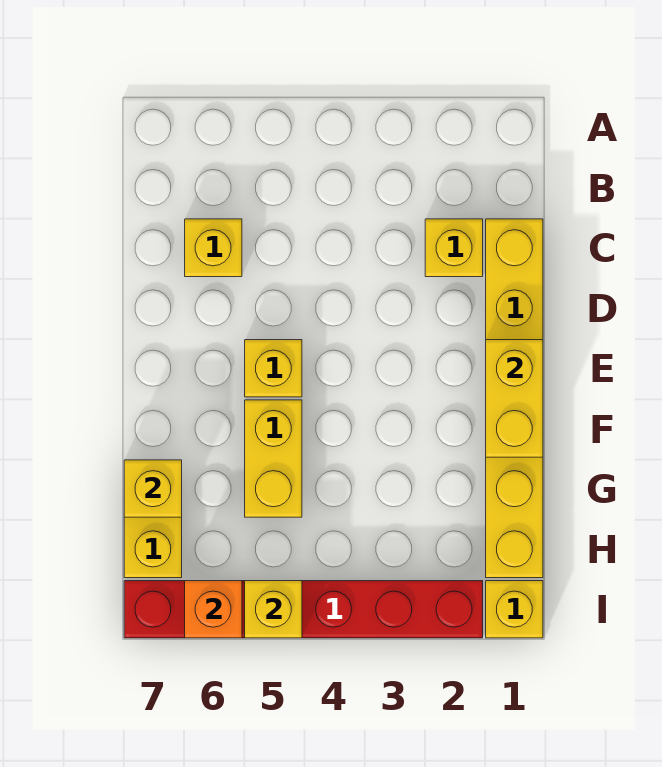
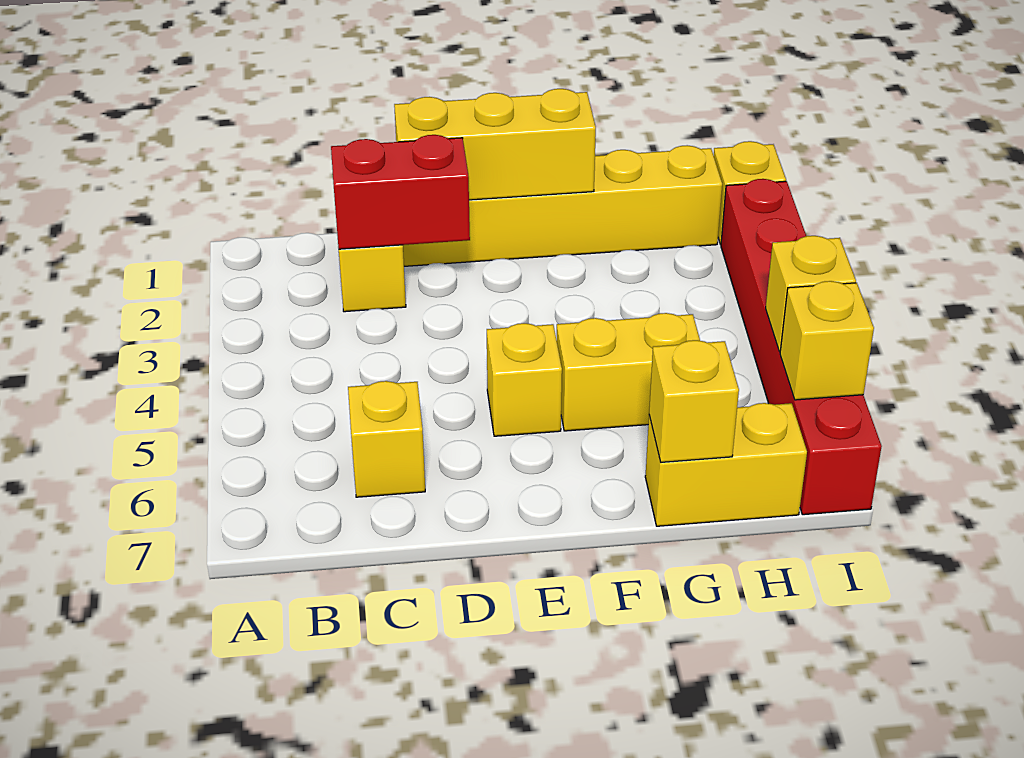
none -> red 1x2 brick [331,135,470,249]
yellow 1x2 brick [486,340,543,457] -> yellow 1x3 brick [394,89,596,200]
orange 1x1 brick [185,581,242,638] -> yellow 1x1 brick [780,281,874,400]

